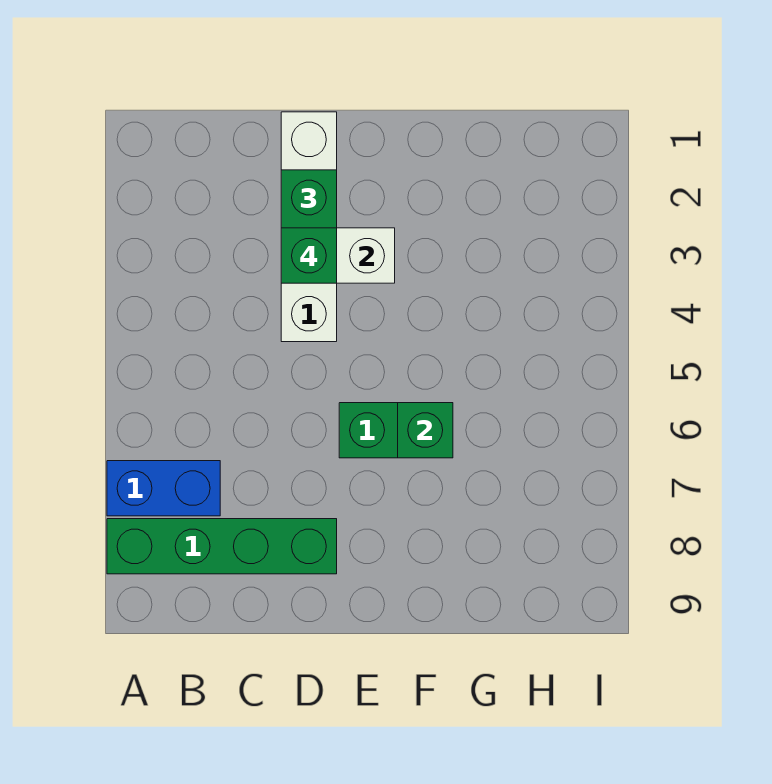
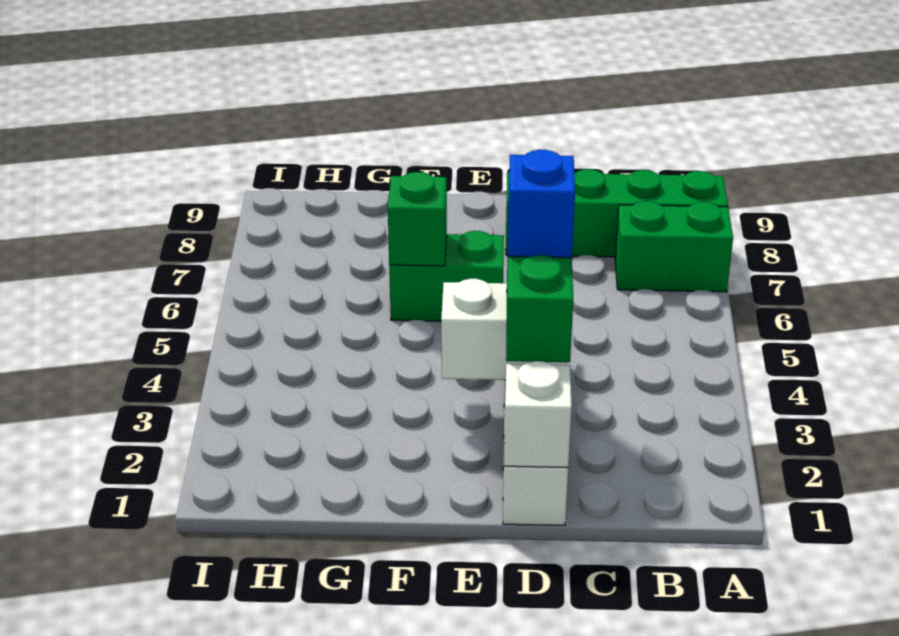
blue 1x2 brick [107,461,220,516] -> green 1x2 brick [615,201,733,292]
none -> white 1x1 brick [504,361,572,468]
green 1x1 brick [281,228,337,283] -> blue 1x1 brick [508,150,575,258]

